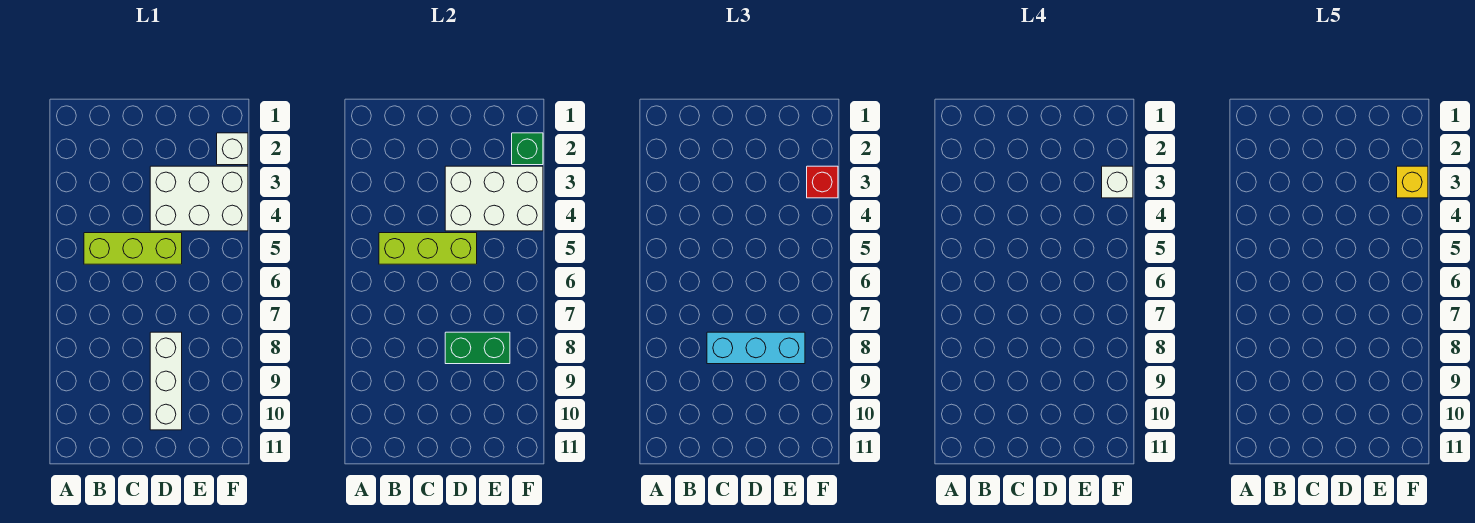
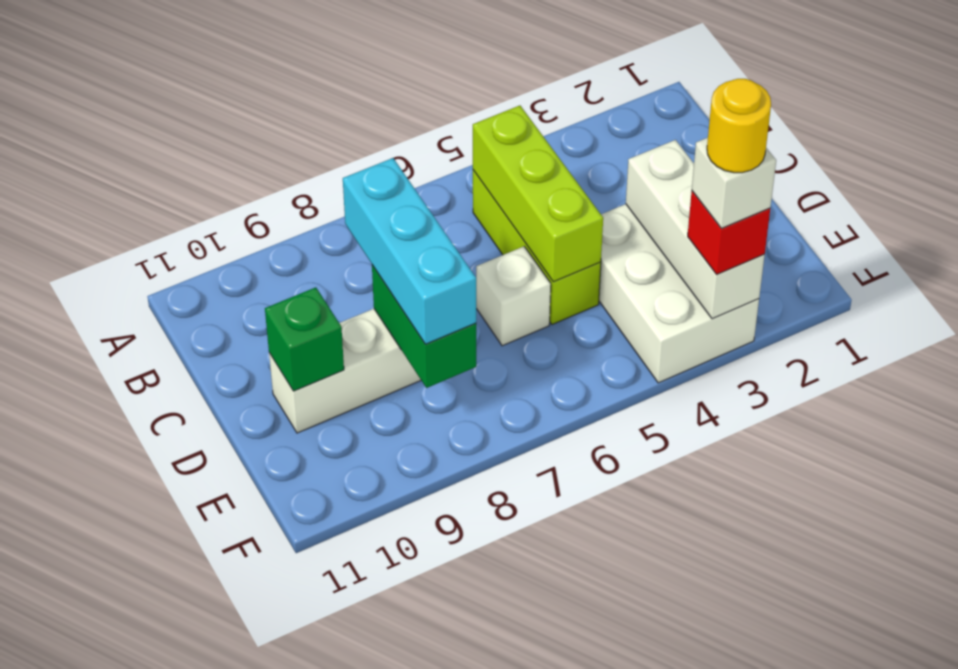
white 2x3 brick [445,166,543,231] -> white 1x3 brick [626,140,765,319]
white 1x1 brick [217,133,248,165] -> white 1x1 brick moved to [476,246,551,346]
green 1x1 brick [512,133,543,165] -> green 1x1 brick moved to [265,287,344,391]
yellow 1x1 brick [1397,166,1428,198] -> yellow 1x1 round brick [707,79,771,173]

